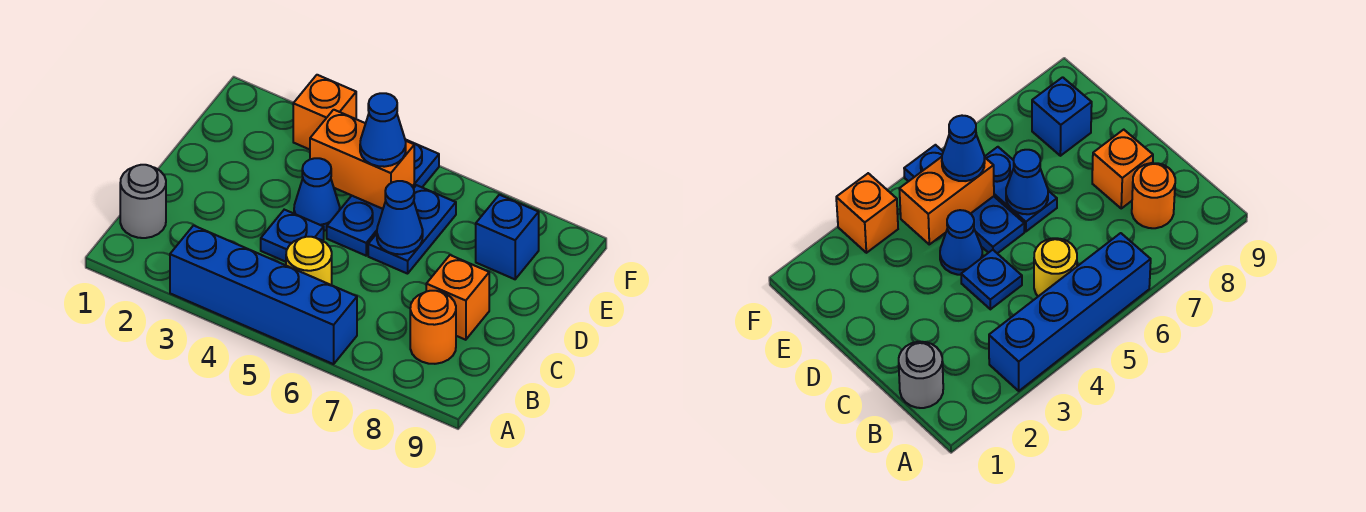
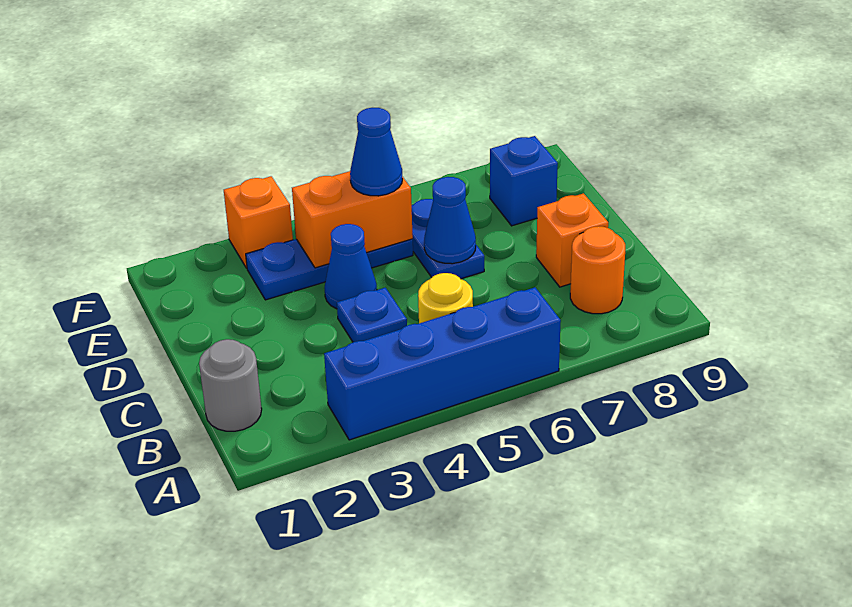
blue 1x3 plate [327,139,439,256] -> blue 1x3 plate turned to [246,239,413,300]

